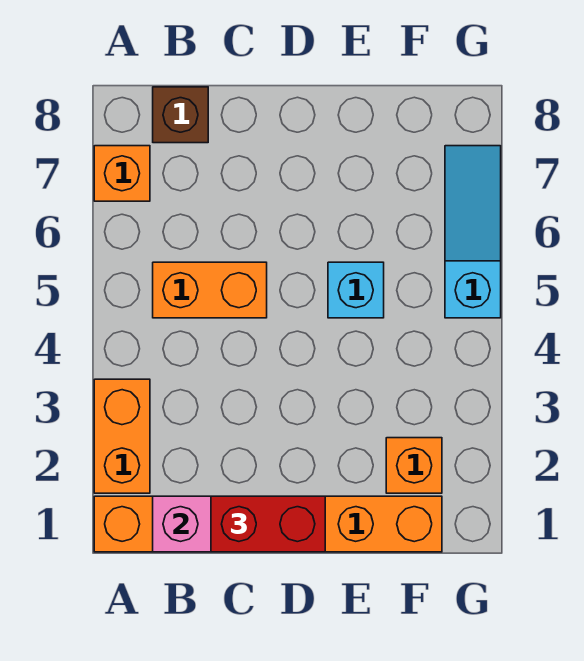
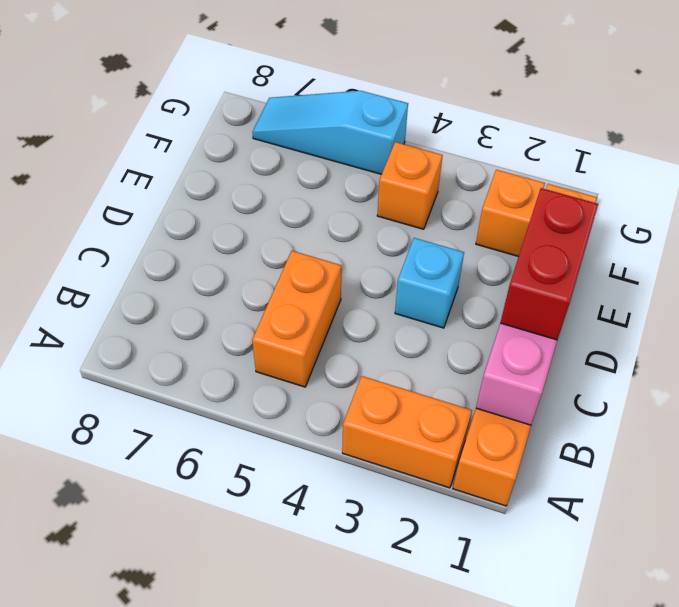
orange 1x1 brick [94,146,150,201] -> orange 1x1 brick moved to [377,142,443,229]
brown 1x1 brick [153,87,208,143] -> none
cyan 1x1 brick [328,262,384,318] -> cyan 1x1 brick moved to [395,238,464,328]

